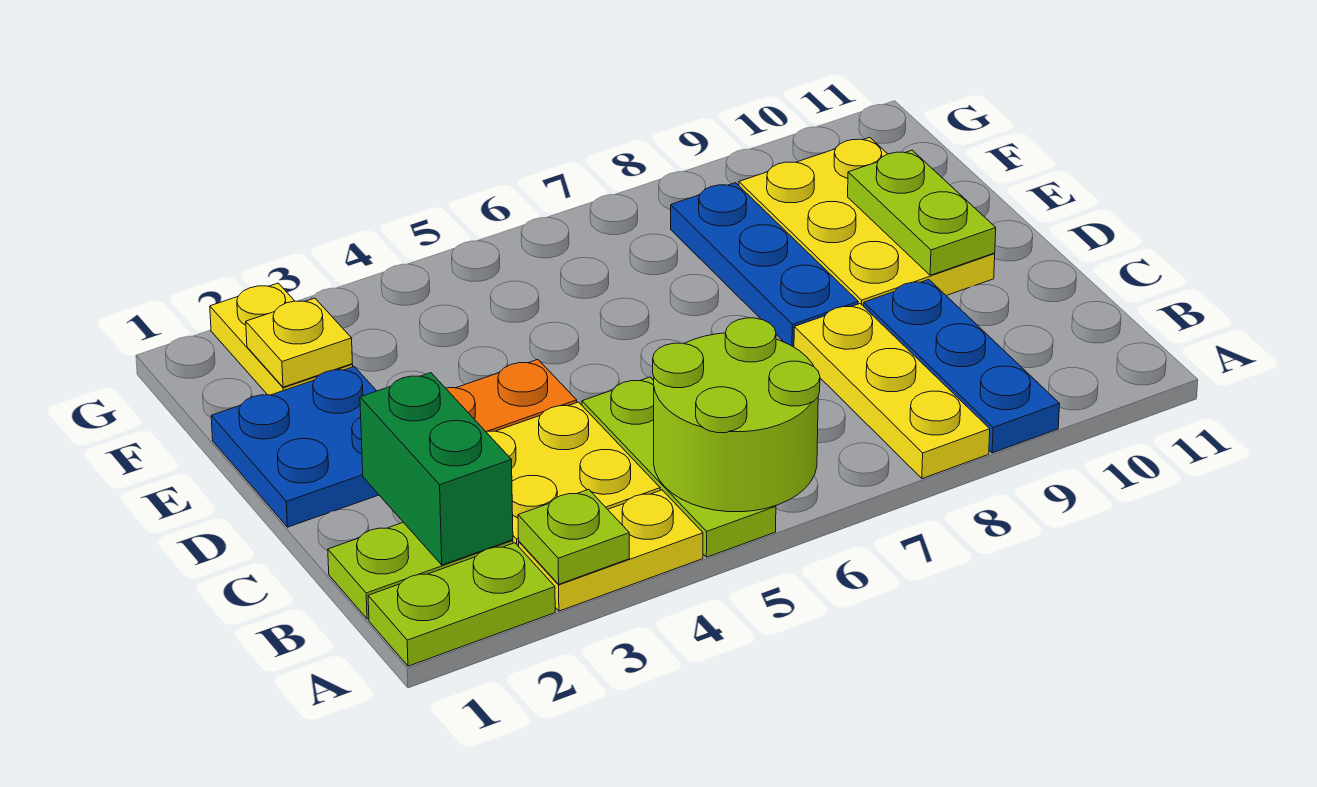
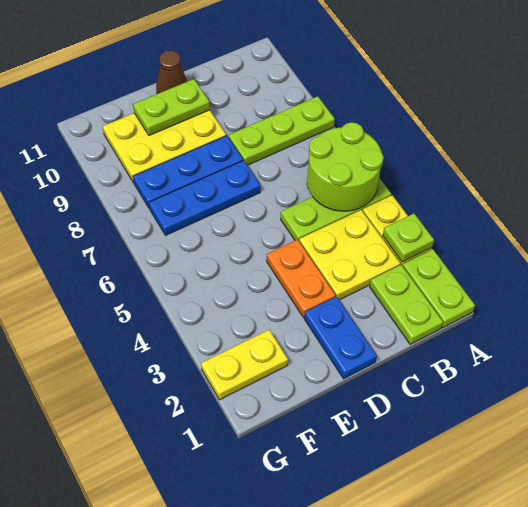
yellow 1x3 plate [794,304,990,479] -> lime 1x3 plate [229,96,335,165]
blue 1x3 plate [864,280,1060,453] -> blue 1x3 plate moved to [149,160,261,235]
green 1x2 brick [360,373,513,565] -> none
blue 2x2 plate [211,367,379,527] -> blue 1x2 plate [304,297,377,379]
none -> brown 1x1 cone [156,51,187,94]
yellow 1x1 plate [246,298,352,387] -> none

